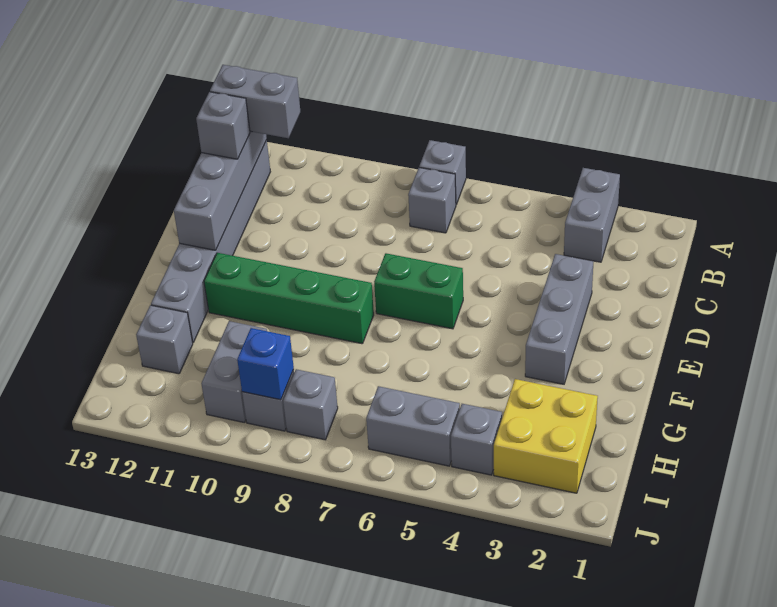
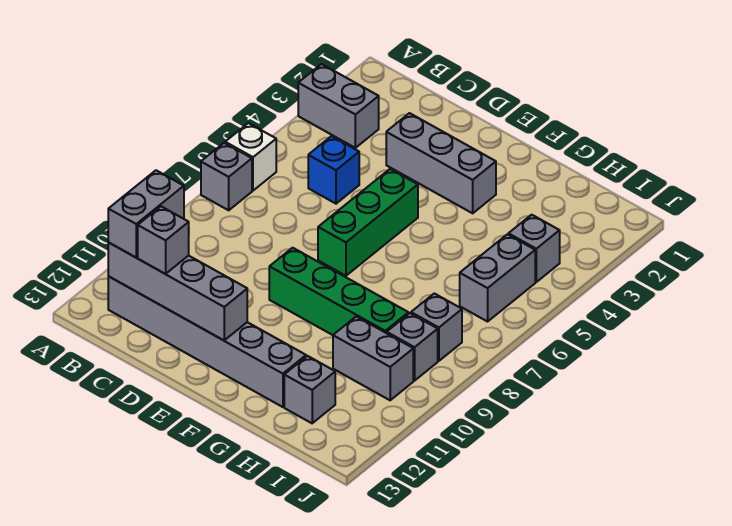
none -> white 1x1 brick [225,123,276,191]
grey 1x1 brick [408,168,456,233] -> none
green 1x2 brick [374,253,463,329] -> green 1x3 brick [318,169,418,276]
green 1x4 brick [204,253,374,344] -> green 1x4 brick turned to [269,248,408,335]
yellow 2x2 brick [494,379,598,493] -> none
blue 1x1 brick [237,328,294,400] -> blue 1x1 brick moved to [308,136,359,204]

